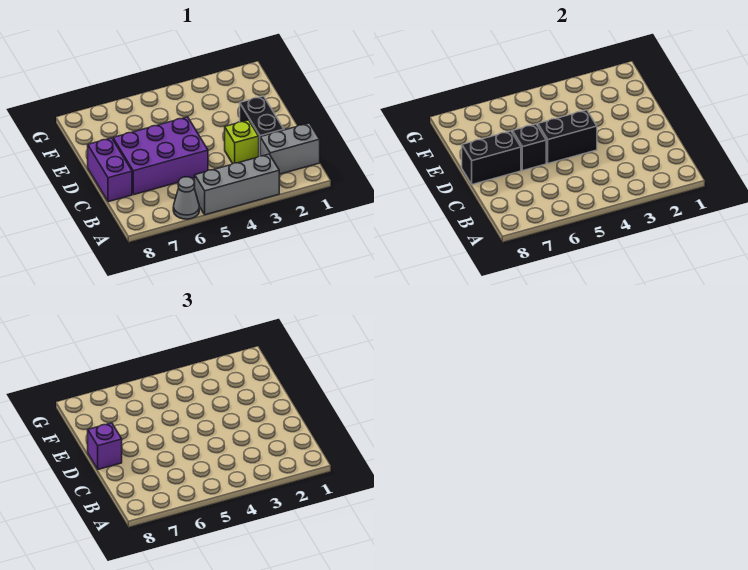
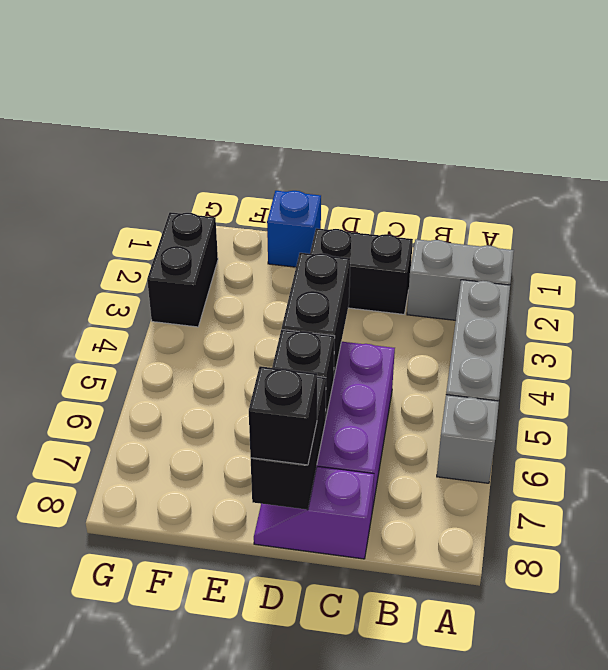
grey 1x1 cone [173,177,199,219] -> grey 1x1 brick [437,395,499,483]
grey 1x2 brick [260,123,320,174] -> grey 1x2 brick turned to [407,239,514,320]
lime 1x1 brick [225,120,259,163] -> none
purple 1x2 brick [88,138,132,202] -> purple 1x2 slope [254,467,374,559]
purple 1x1 brick [88,423,122,469] -> black 1x1 brick [249,366,317,465]
none -> blue 1x1 brick [267,191,321,267]
none -> black 1x2 brick [147,212,218,327]

